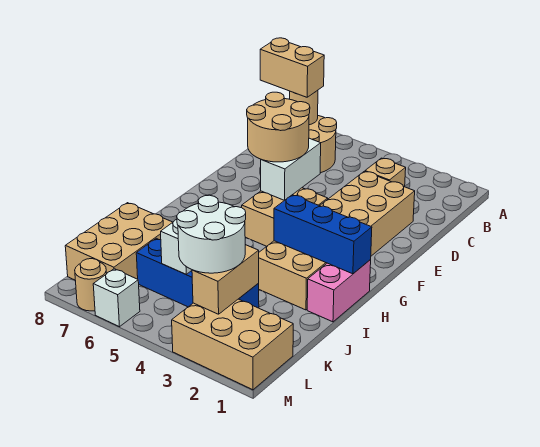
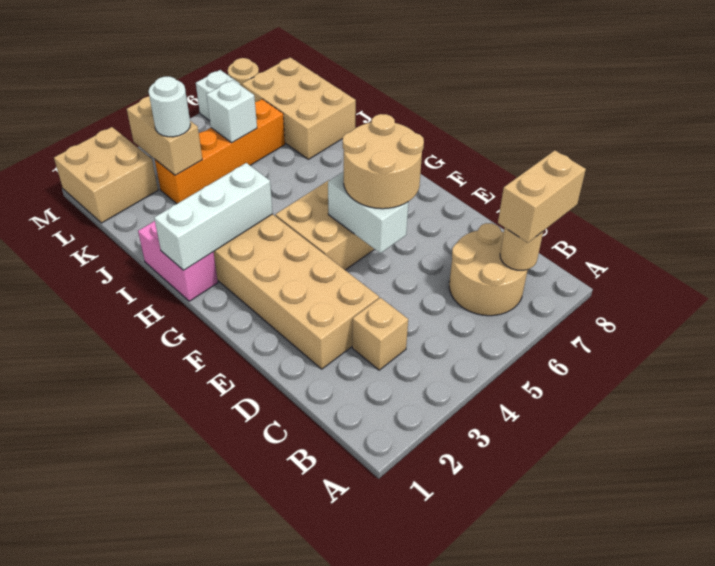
blue 1x3 brick [274,195,372,274] -> white 1x3 brick [154,163,273,270]
blue 1x4 brick [136,238,259,308] -> orange 1x4 brick [155,99,285,204]
white 2x2 round brick [177,195,246,273] -> white 1x1 round brick [149,77,190,137]
tan 2x3 brick [172,299,293,390] -> tan 2x2 brick [54,127,158,223]

